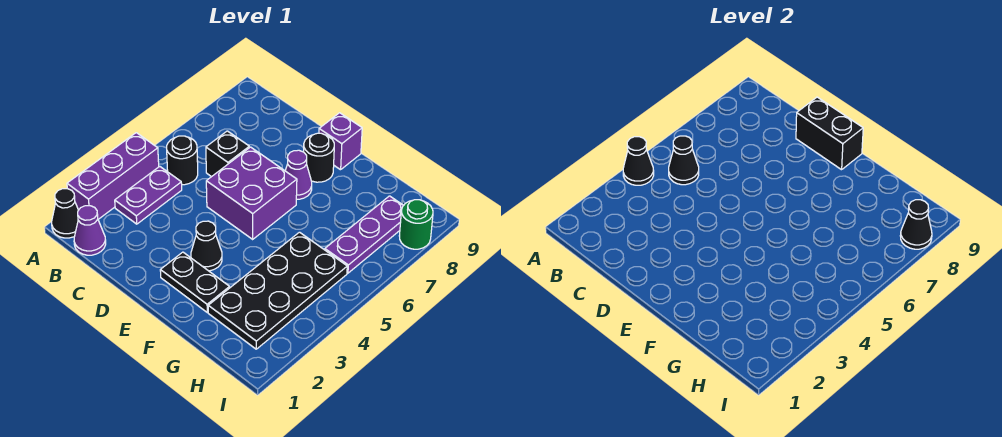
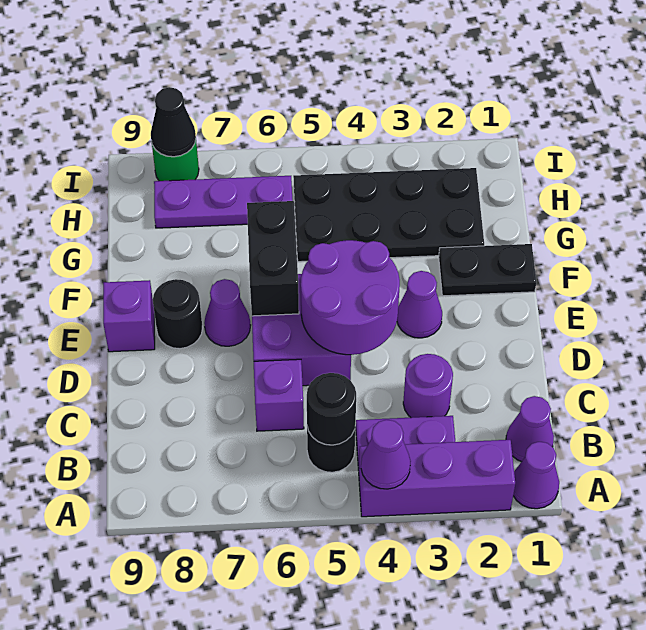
black 1x1 cone [52,189,78,238] -> purple 1x1 cone [513,442,559,509]
black 1x1 cone [623,137,654,185] -> purple 1x1 cone [361,420,411,489]
black 1x1 cone [669,136,699,185] -> black 1x1 round brick [307,373,356,445]
none -> purple 1x1 round brick [403,354,453,418]
black 1x1 brick [206,131,249,177] -> purple 1x1 brick [254,359,304,431]
none -> purple 2x2 round brick [301,240,400,355]
black 1x2 brick [796,97,863,170] -> black 1x2 brick moved to [247,201,299,316]
black 1x2 plate [160,252,230,312] -> black 1x2 plate turned to [439,244,536,296]
black 1x1 cone [191,221,222,271] -> purple 1x1 cone [397,271,442,338]

